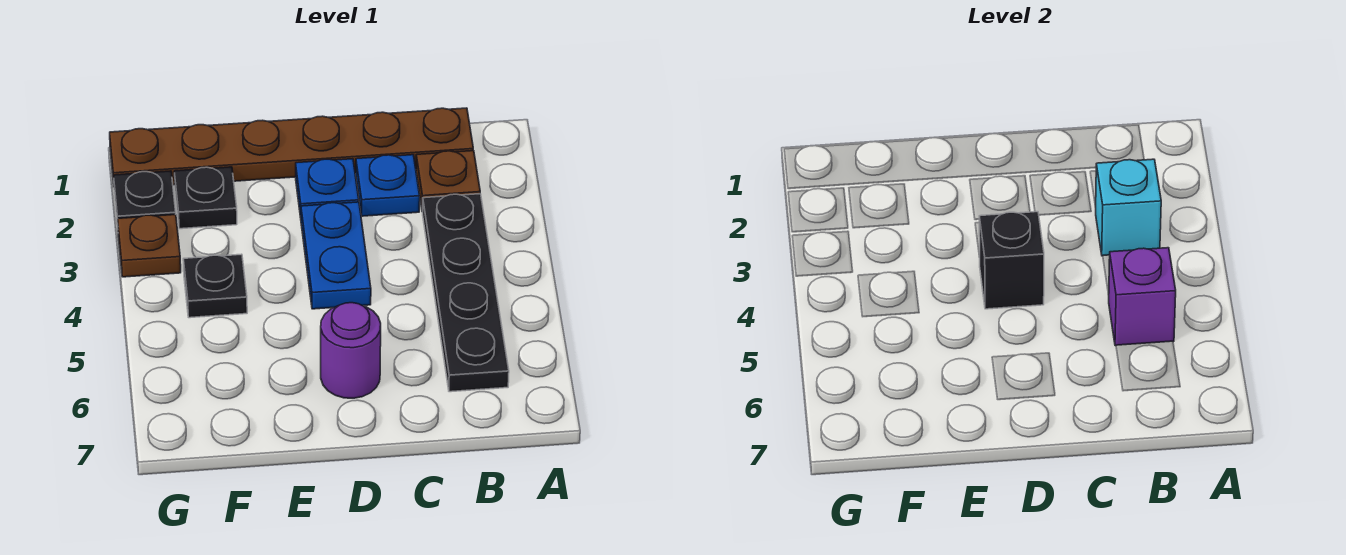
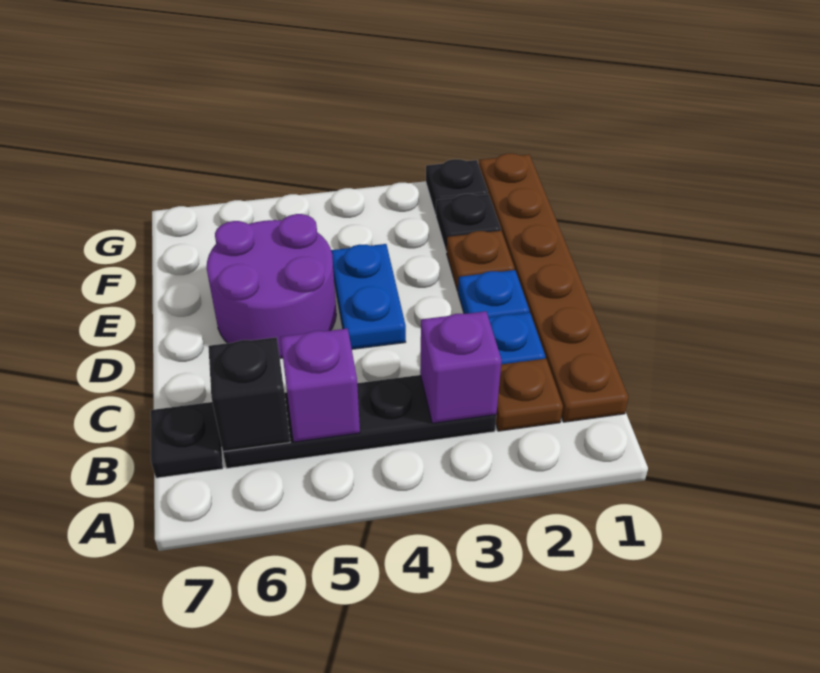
cyan 1x1 brick [1095,159,1161,256] -> purple 1x1 brick [420,311,502,423]
blue 1x2 plate [301,202,371,309] -> blue 1x2 plate turned to [331,244,406,349]
black 1x1 brick [979,212,1044,309] -> black 1x1 brick moved to [208,337,290,452]
purple 1x1 round brick [321,303,381,398] -> purple 2x2 round brick [207,214,336,358]
black 1x1 plate [183,254,247,318] -> black 1x1 plate moved to [151,402,223,478]
brown 1x1 plate [118,215,181,277] -> brown 1x1 plate moved to [447,231,515,291]

